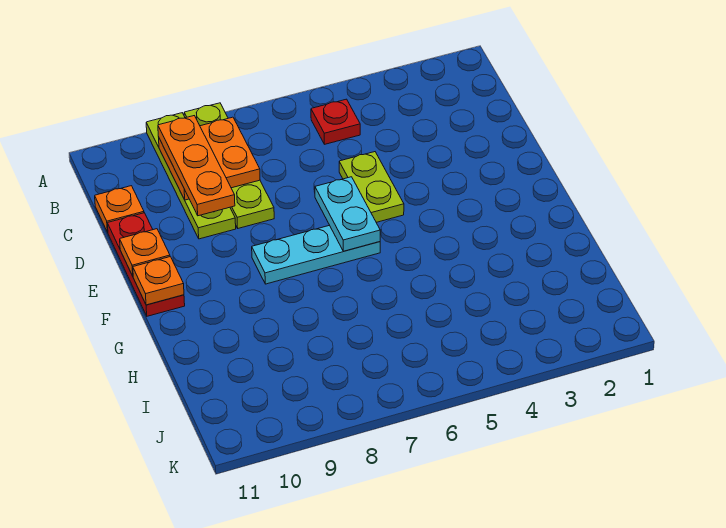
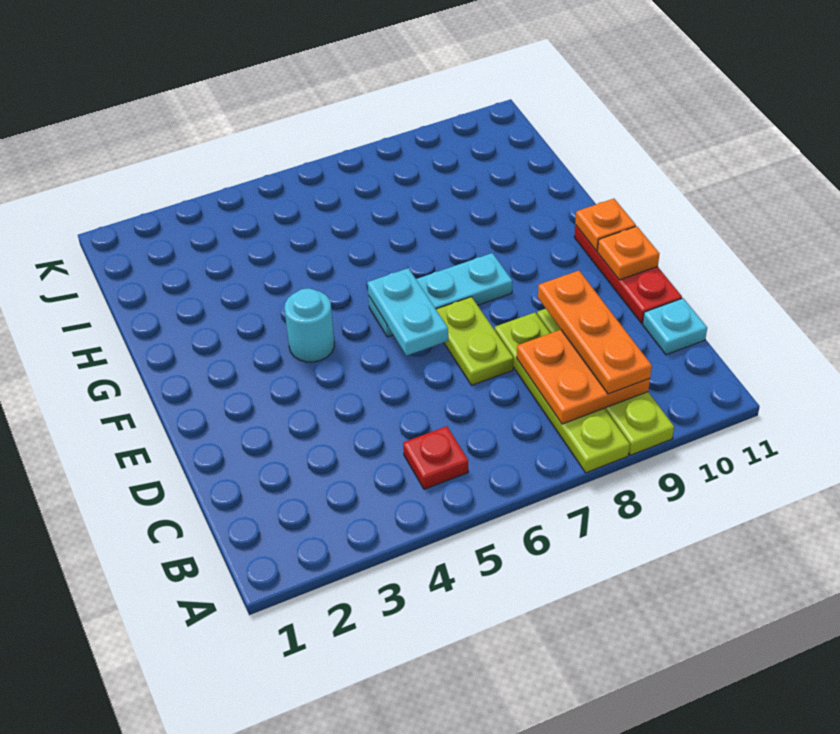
orange 1x1 plate [95,186,144,232] -> cyan 1x1 plate [643,298,707,355]
lime 1x2 plate [339,152,404,222] -> lime 1x2 plate moved to [436,297,513,385]
none -> cyan 1x1 round brick [284,288,334,362]

